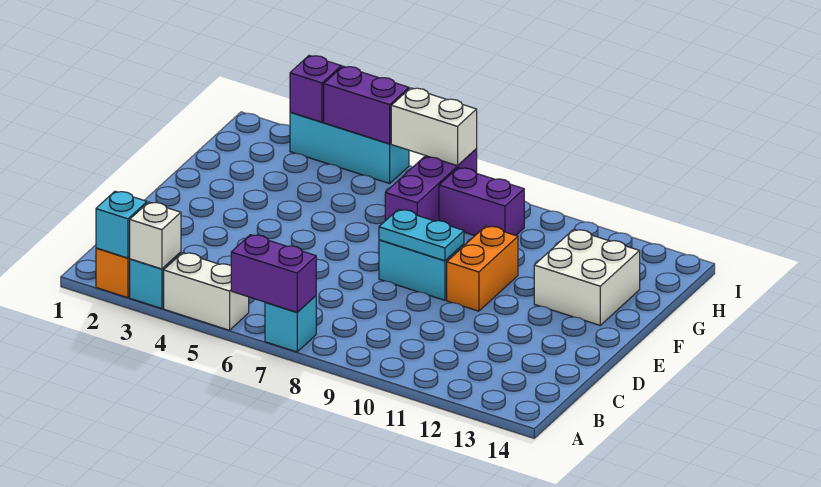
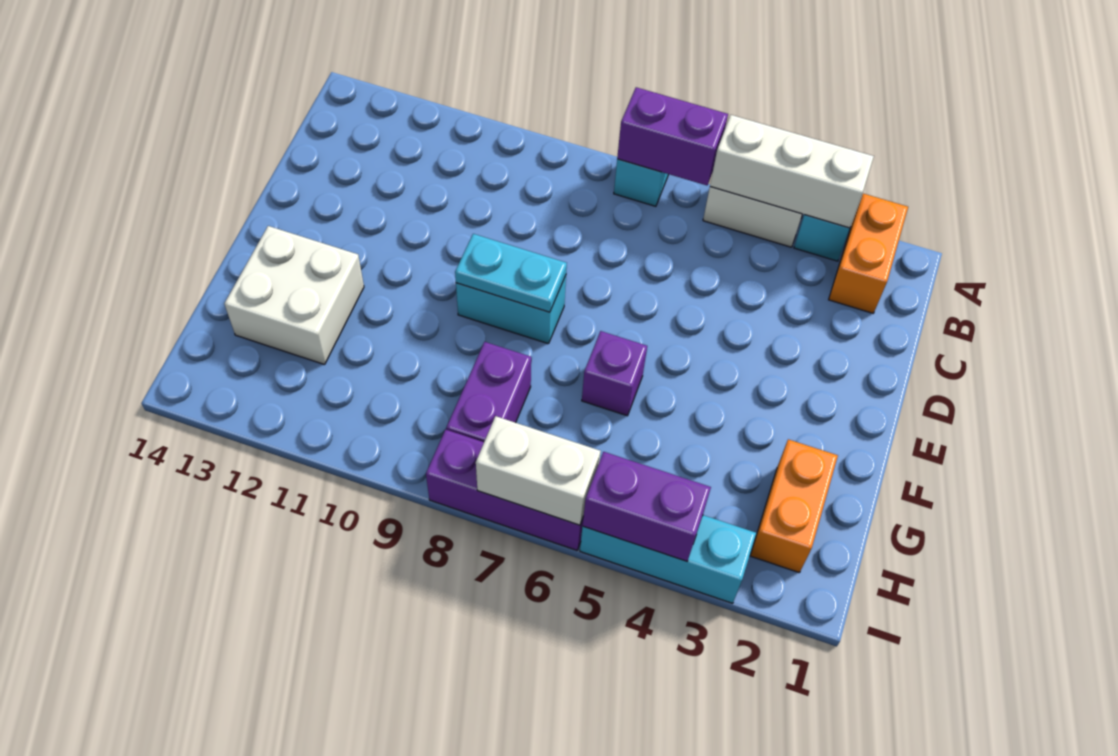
cyan 1x1 brick [96,191,147,258] -> none
white 1x1 brick [130,202,181,269] -> white 1x3 brick [710,115,874,228]
orange 1x2 brick [447,226,518,311] -> orange 1x2 brick moved to [750,439,838,573]
purple 1x3 brick [385,149,477,221] -> purple 1x3 brick turned to [426,430,584,550]
purple 1x2 brick [439,168,524,236] -> purple 1x2 brick turned to [446,342,531,442]
purple 1x1 brick [290,55,341,122] -> purple 1x1 brick moved to [582,331,647,416]

